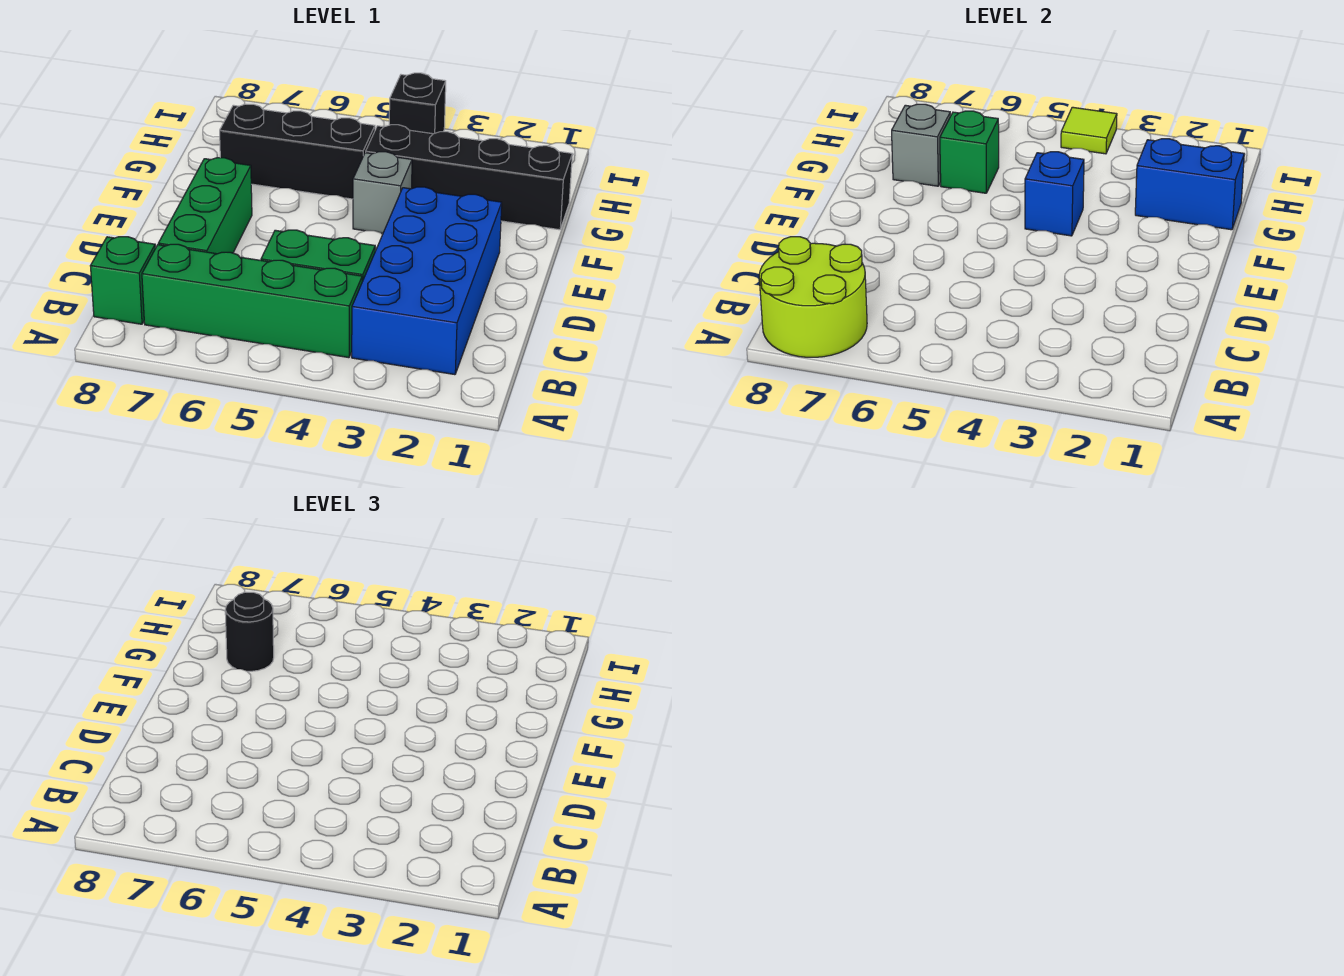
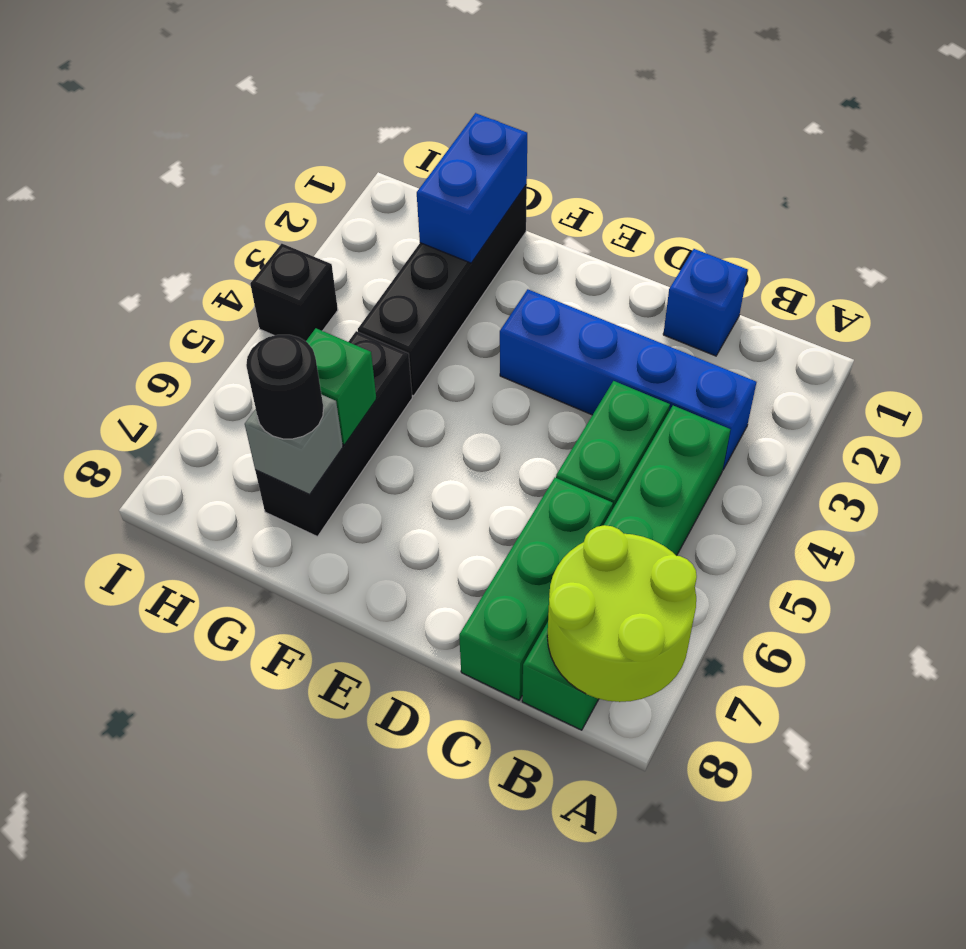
blue 2x4 brick [352,187,502,375] -> blue 1x4 brick [500,289,756,469]
green 1x3 brick [158,158,252,254] -> green 1x3 brick turned to [459,478,613,700]
grey 1x1 brick [353,152,412,233] -> none
blue 1x1 brick [1025,152,1084,236] -> blue 1x1 brick moved to [663,249,748,356]
lime 1x1 tile [1061,107,1117,154] -> none

